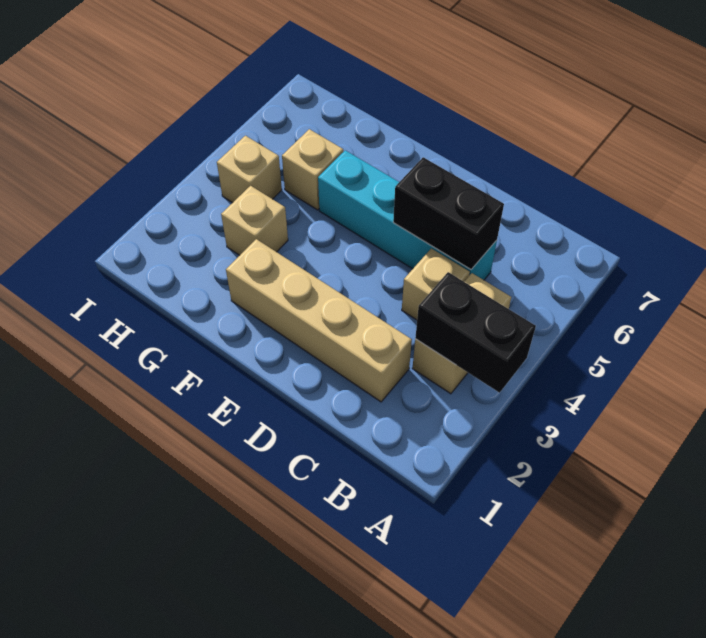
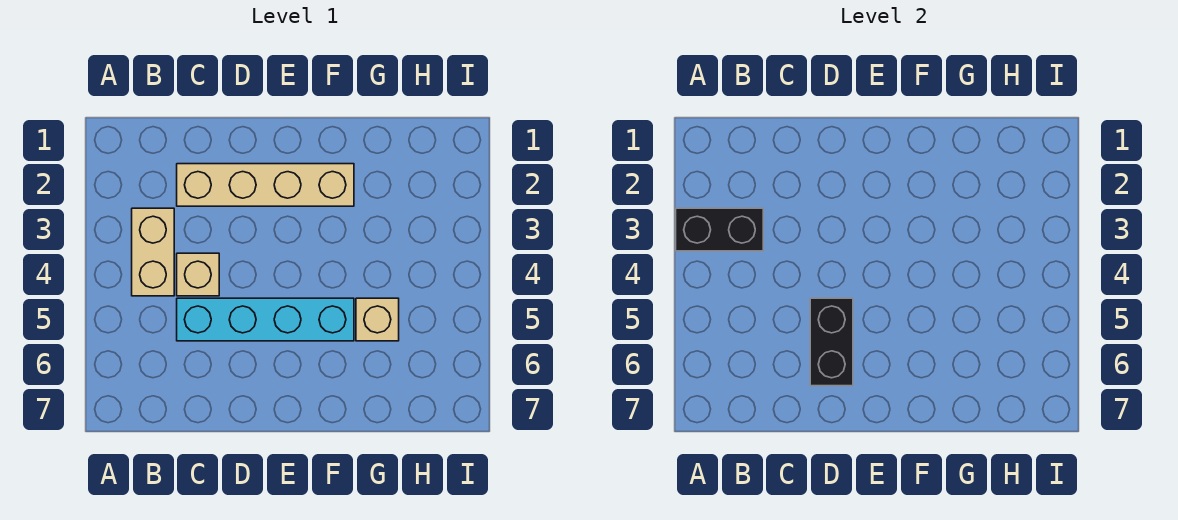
black 1x2 brick [393,157,504,269] -> black 1x2 brick turned to [810,298,853,386]
tan 1x1 brick [221,186,288,255] -> none
tan 1x1 brick [217,136,282,203] -> none

